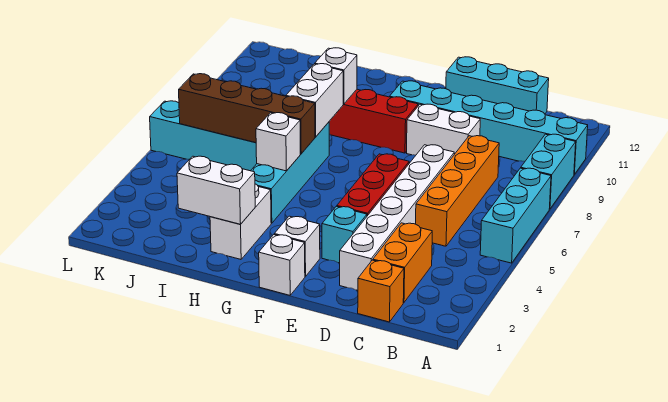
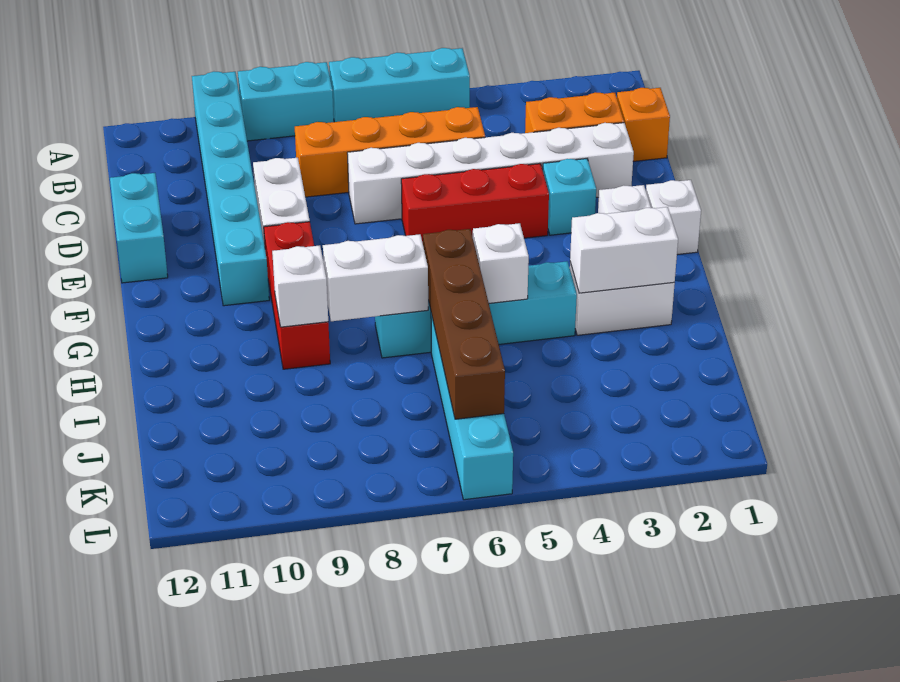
cyan 1x3 brick [446,57,549,114] -> cyan 1x2 brick [110,173,168,283]
white 1x2 brick [177,156,255,224] -> white 1x2 brick turned to [570,207,678,293]

